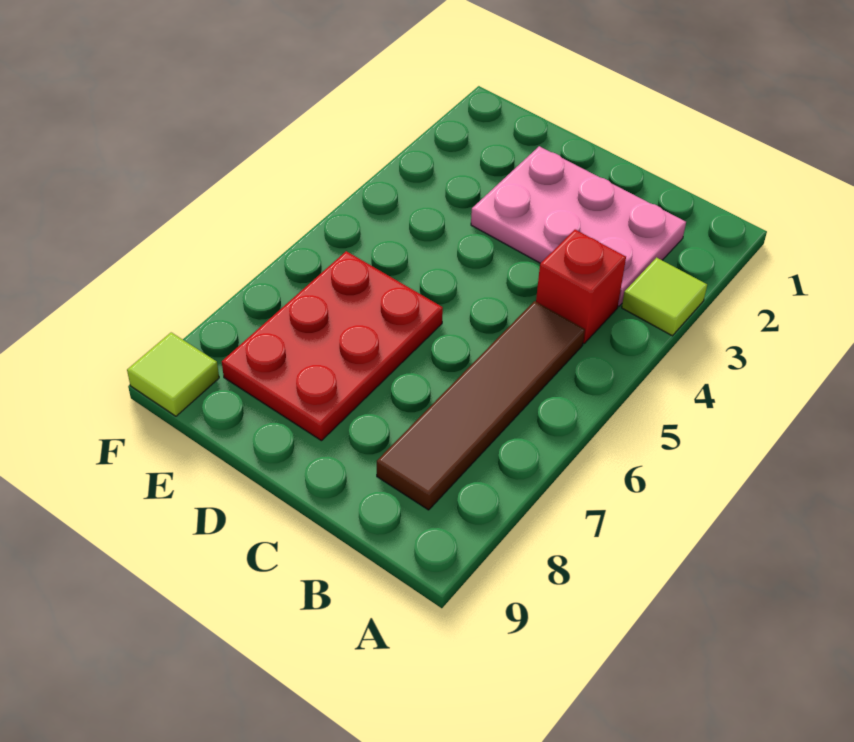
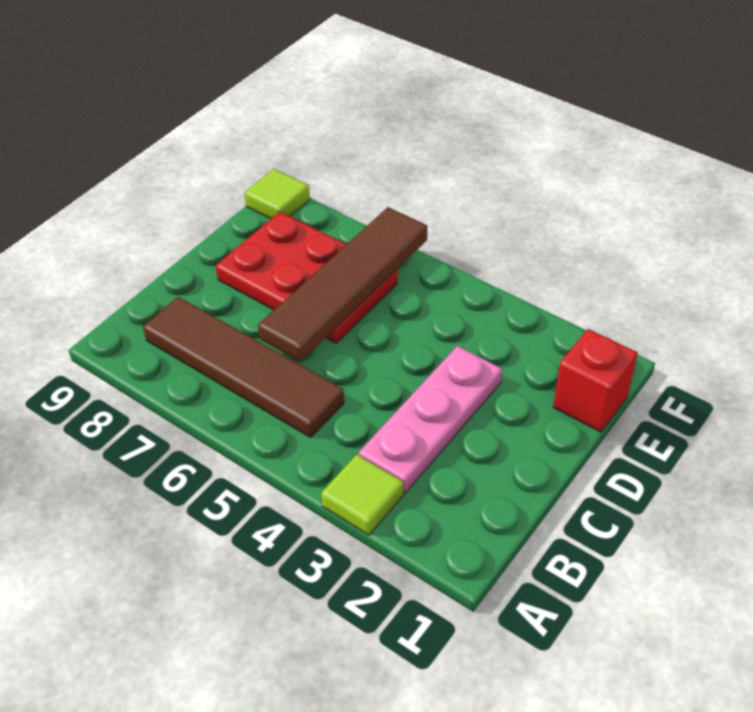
pink 2x3 plate [471,146,686,306] -> pink 1x3 plate [358,346,502,493]
red 1x1 brick [536,230,626,343] -> red 1x1 brick moved to [553,329,638,432]
none -> brown 1x4 tile [258,207,427,362]

